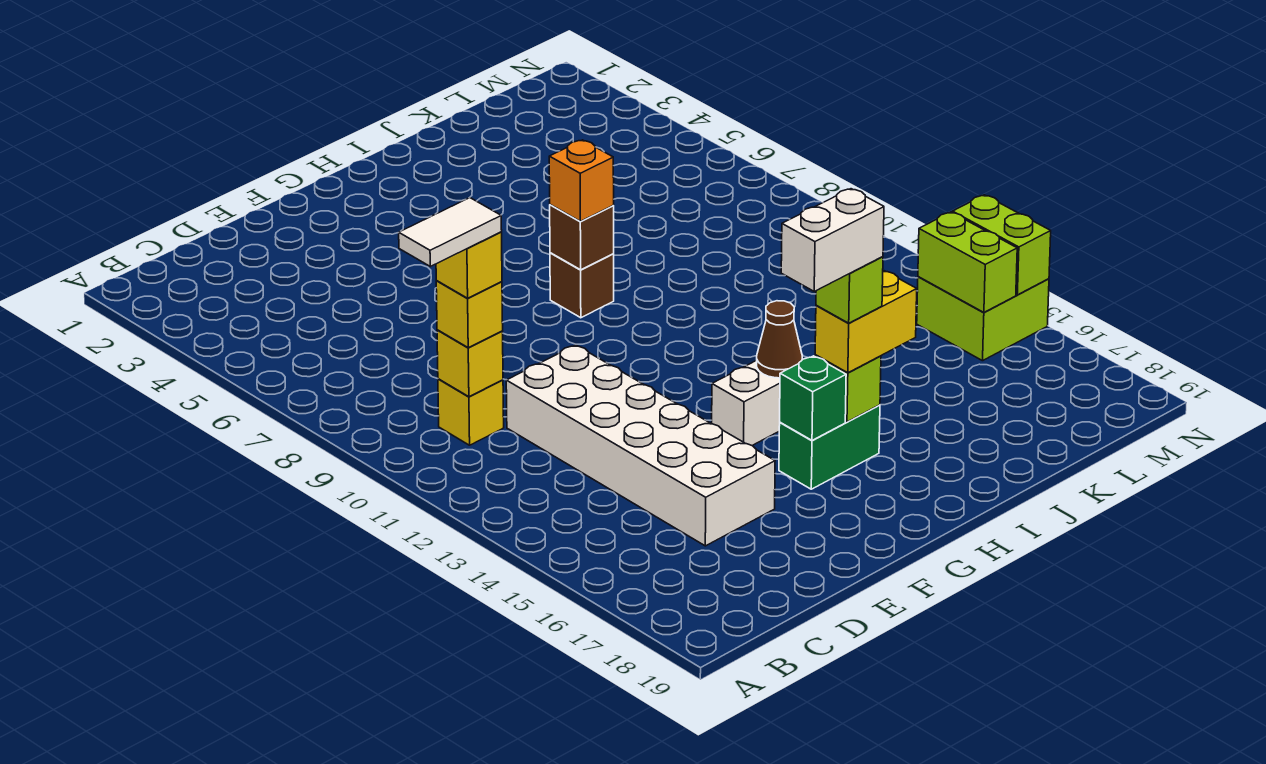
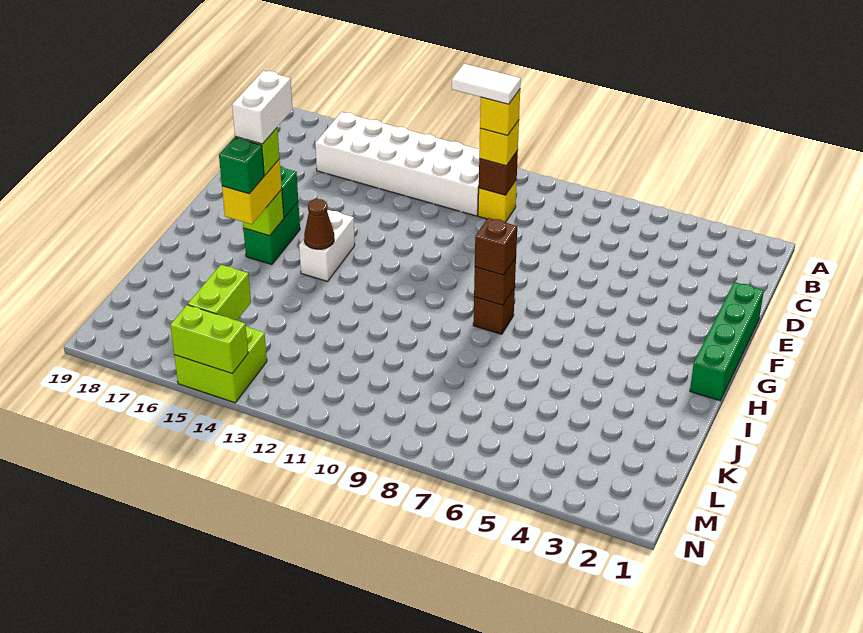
white 1x2 tile [399,198,502,266] -> white 1x2 tile turned to [452,64,521,104]
yellow 1x1 brick [437,330,503,397] -> brown 1x1 brick [479,150,518,195]
white 2x6 brick [506,345,775,546] -> white 2x6 brick moved to [315,112,480,216]
none -> green 1x4 brick [690,282,764,401]
orange 1x1 brick [549,140,614,221] -> brown 1x1 brick [475,218,517,275]
none -> green 1x1 brick [219,138,264,194]
lime 1x2 brick [918,212,1017,312] -> lime 1x2 brick turned to [188,265,251,320]

